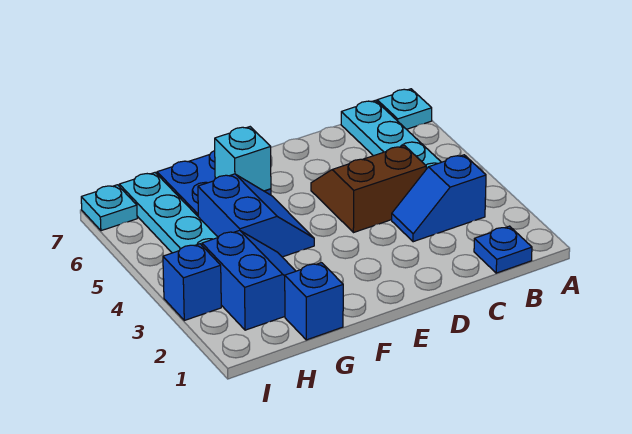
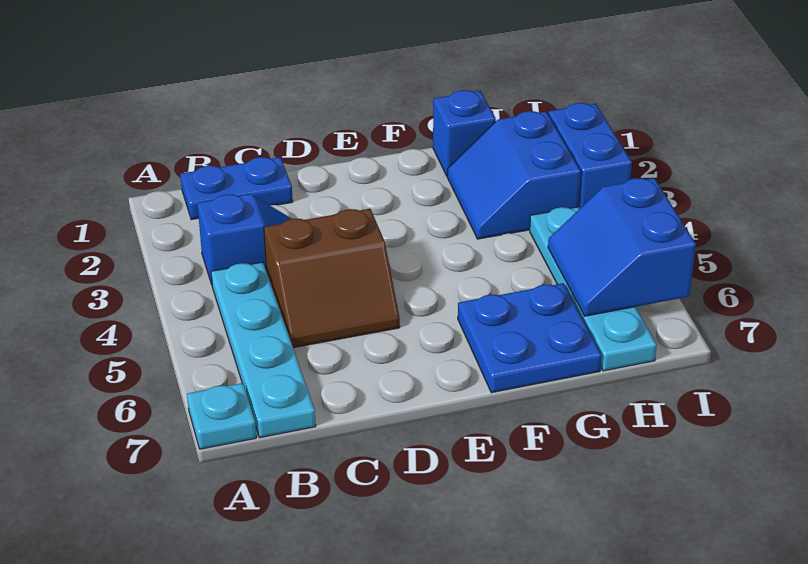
blue 1x1 plate [474,226,532,273] -> blue 1x2 plate [180,157,293,220]
blue 2x2 slope [198,174,314,257] -> blue 2x2 slope moved to [548,178,696,316]
cyan 1x1 brick [215,127,271,191] -> none
blue 1x1 brick [163,244,221,320] -> blue 1x2 brick [549,103,632,208]
cyan 1x1 plate [81,185,137,231] -> none

